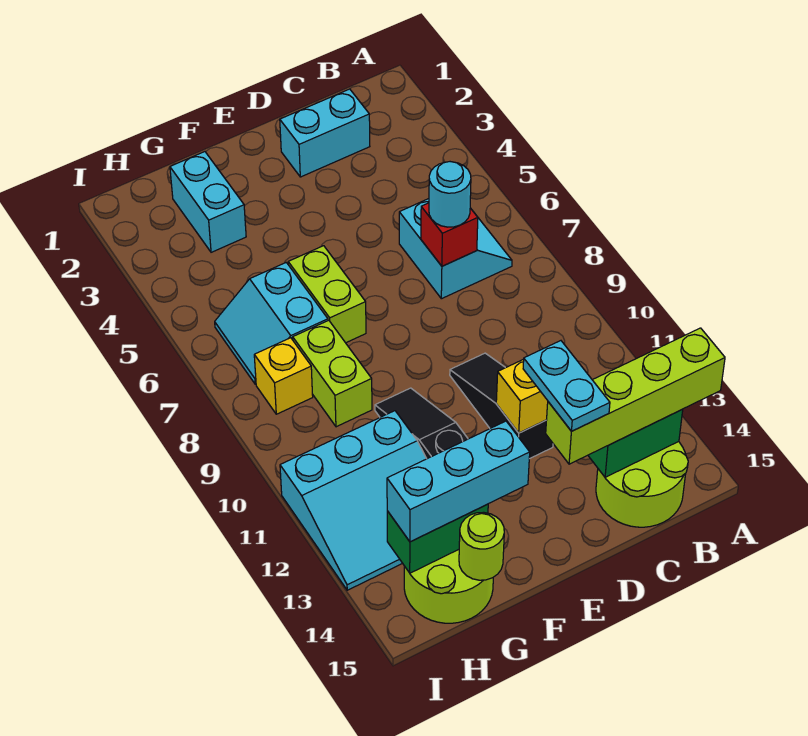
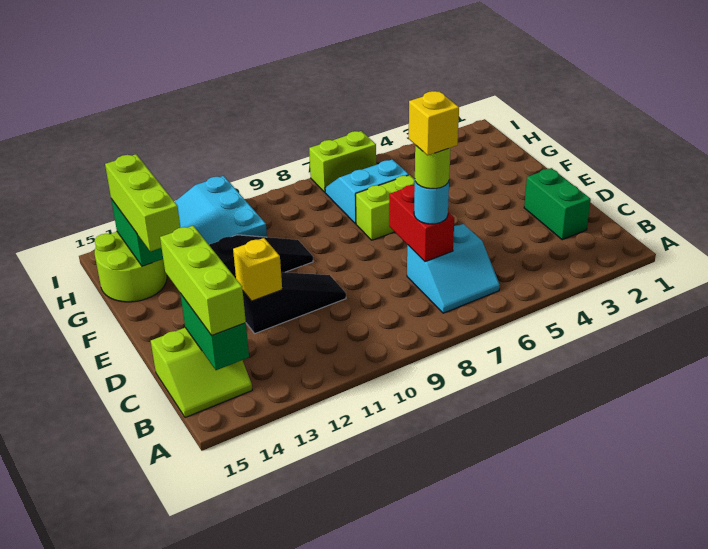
lime 1x4 brick [546,328,725,464] -> lime 1x3 brick [160,226,246,335]
lime 2x2 round brick [596,442,688,527] -> lime 2x2 slope [151,328,252,418]
cyan 1x2 brick [280,89,370,177] -> green 1x2 brick [524,168,591,240]
red 1x1 brick [421,203,478,266] -> red 1x2 brick [389,185,454,262]
cyan 1x2 plate [523,341,610,431] -> none
cyan 1x3 brick [387,421,530,542] -> lime 1x3 brick [105,154,181,252]
cyan 1x2 brick [170,152,246,252] -> none
lime 1x2 brick [293,320,372,427] -> lime 1x2 brick moved to [309,131,376,192]
lime 1x1 round brick [459,512,504,580] -> lime 1x1 round brick moved to [415,145,450,189]
yellow 1x1 brick [254,338,313,414] -> yellow 1x1 brick moved to [409,91,459,155]

